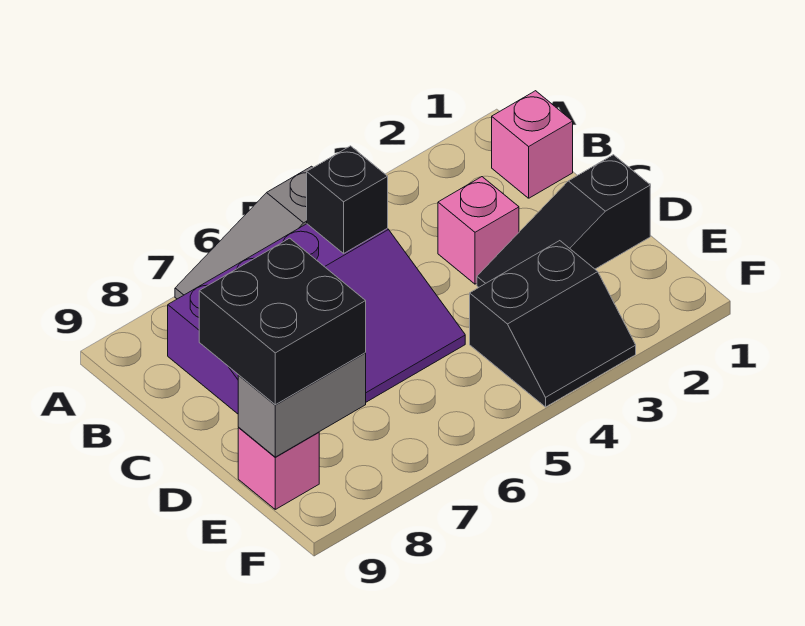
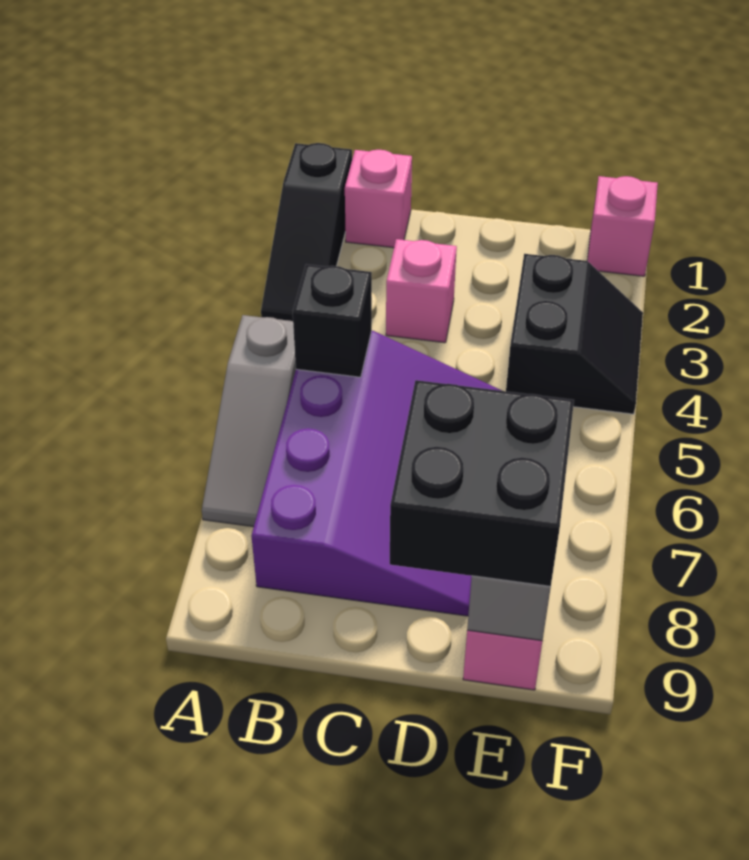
black 1x3 slope [477,155,650,287] -> black 1x3 slope moved to [261,143,352,321]
none -> pink 1x1 brick [587,176,658,276]

